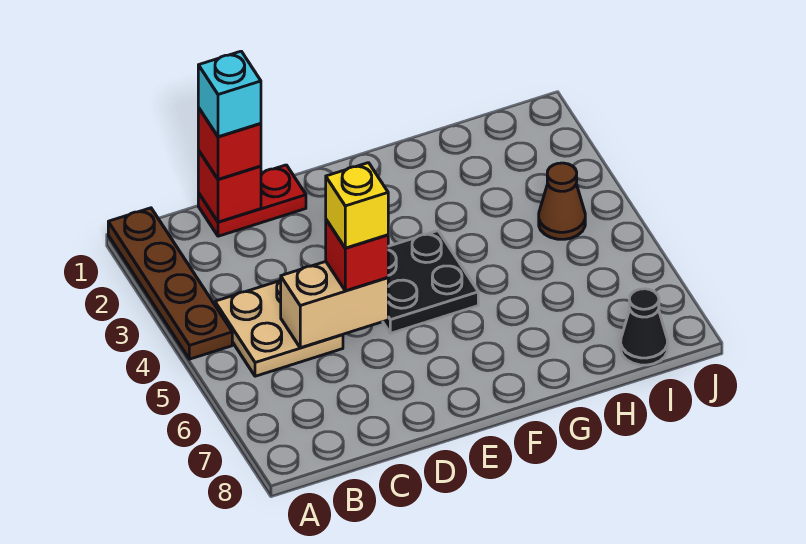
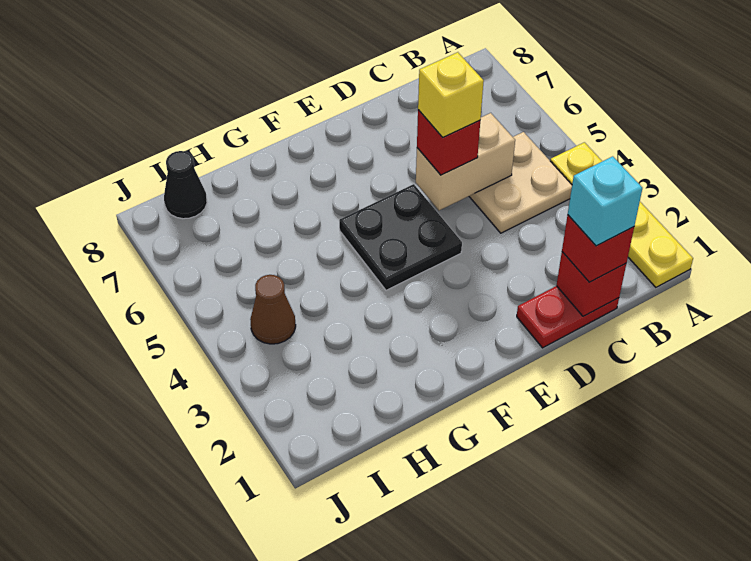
brown 1x4 plate [108,208,232,359] -> yellow 1x4 plate [550,142,693,287]

